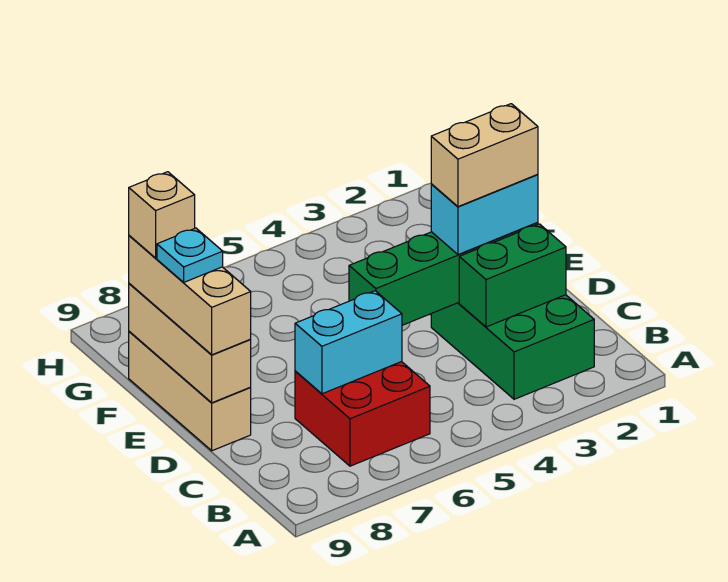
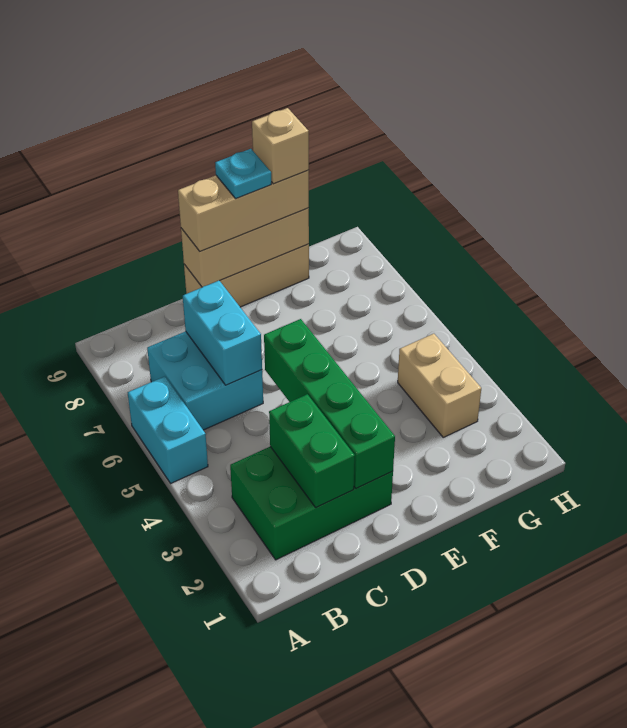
red 2x2 brick [295,362,430,466] -> cyan 2x2 brick [147,331,263,430]
cyan 1x2 brick [431,174,538,255] -> cyan 1x2 brick moved to [128,376,208,483]
tan 1x2 brick [431,104,538,207] -> tan 1x2 brick moved to [398,334,481,437]

